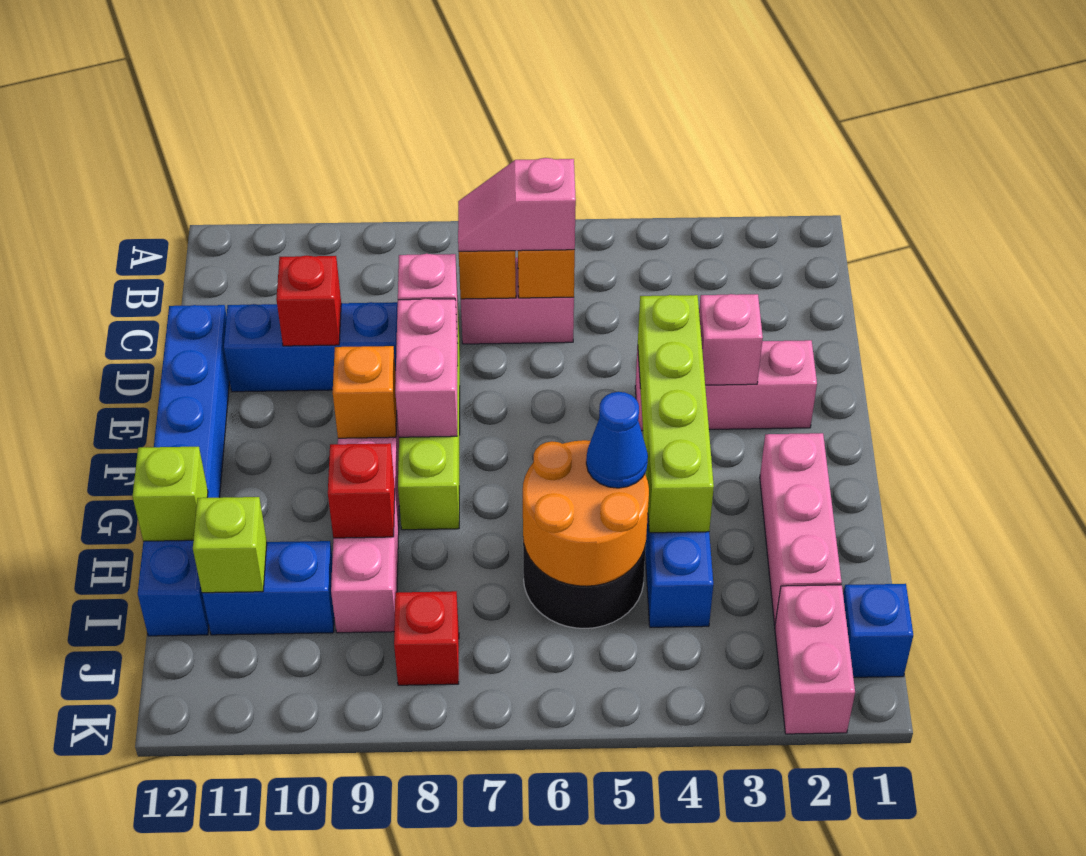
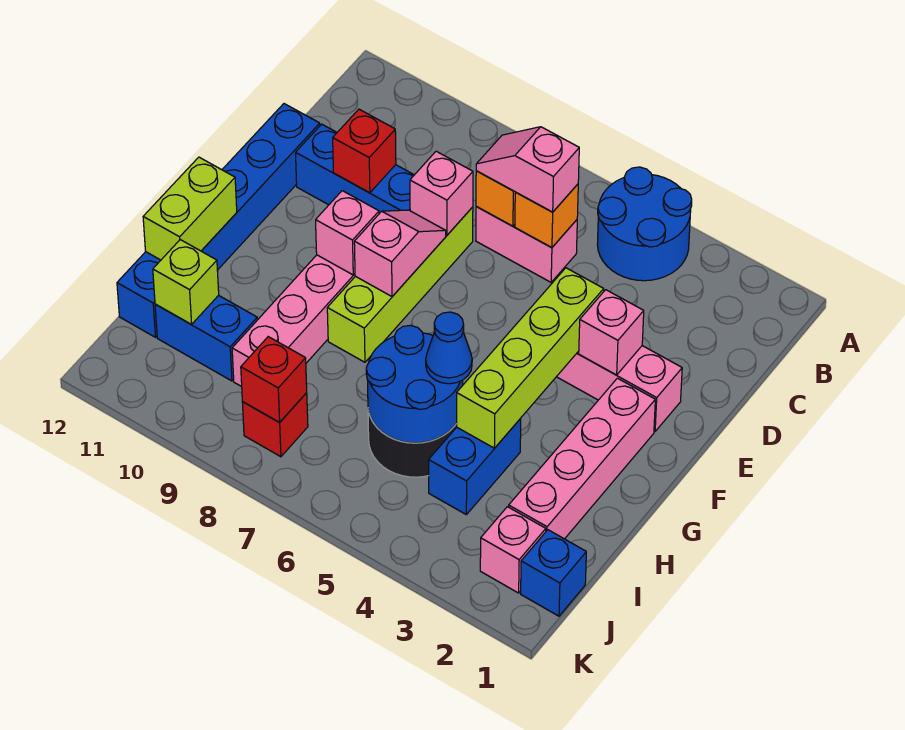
none -> blue 2x2 round brick [597,167,692,281]
pink 1x2 brick [395,299,458,437] -> pink 1x2 slope [354,210,446,296]
orange 1x1 brick [333,346,397,438] -> pink 1x1 brick [316,191,379,275]
pink 1x3 brick [760,433,842,625] -> pink 1x4 brick [509,378,655,539]
orange 2x2 round brick [523,440,649,586] -> blue 2x2 round brick [366,325,463,443]
red 1x1 brick [328,443,395,538] -> red 1x1 brick moved to [241,337,307,423]
lime 1x1 brick [133,447,208,541] -> lime 1x2 brick [143,157,237,260]
pink 1x2 brick [775,585,855,734] -> pink 1x1 brick [480,507,546,593]

